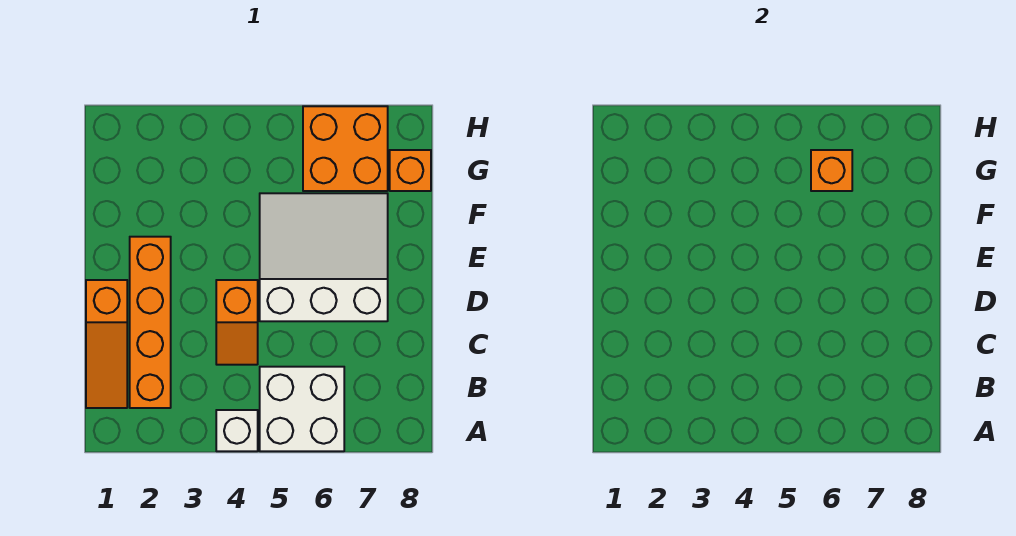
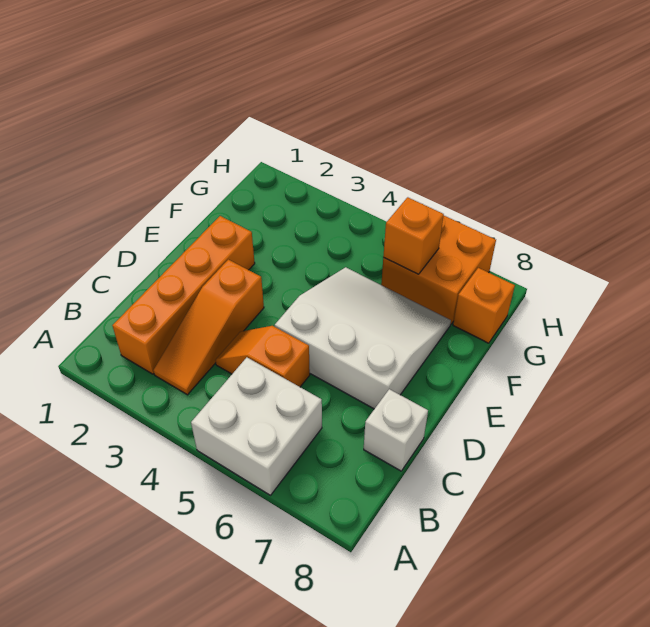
white 1x1 brick [216,410,258,451] -> white 1x1 brick moved to [364,389,428,471]
orange 1x3 slope [86,280,127,408] -> orange 1x3 slope moved to [154,260,264,395]
orange 1x2 slope [216,280,258,365] -> orange 1x2 slope turned to [215,326,310,387]

